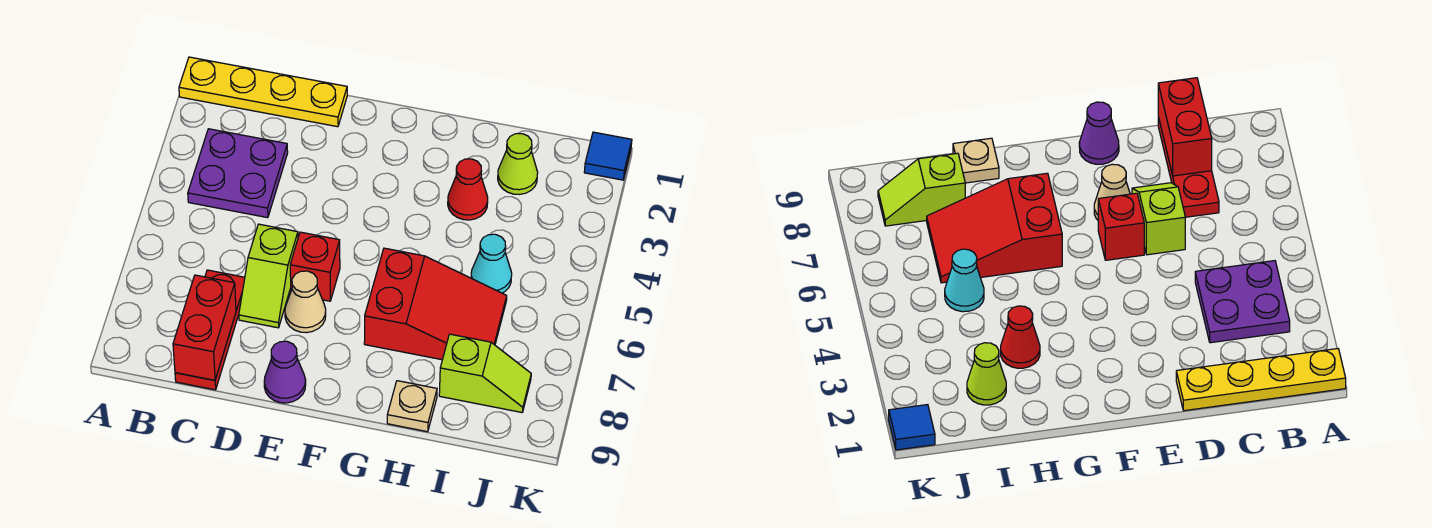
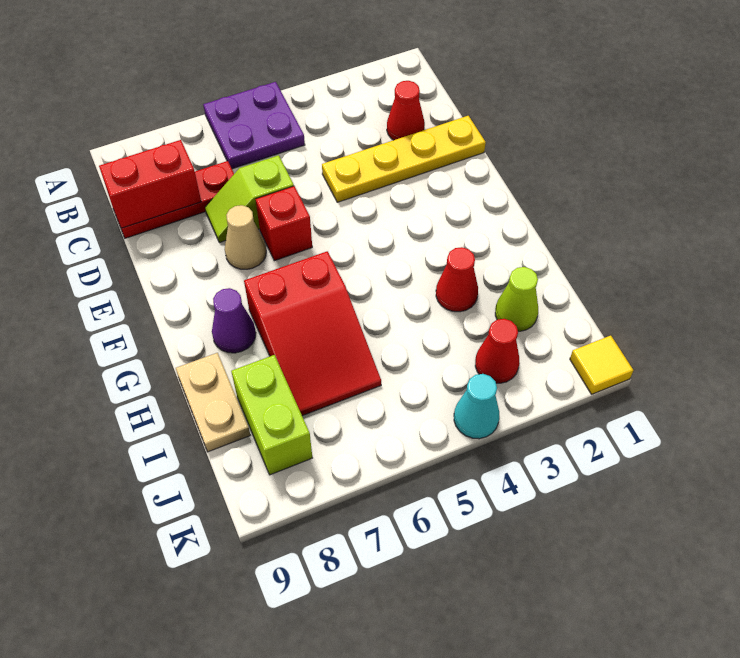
yellow 1x4 plate [179,57,347,127] -> yellow 1x4 plate turned to [322,116,486,202]
purple 2x2 plate [188,129,288,218] -> purple 2x2 plate moved to [203,82,305,169]
none -> red 1x1 cone [387,81,425,140]
purple 1x1 cone [264,341,306,403] -> purple 1x1 cone moved to [212,288,256,353]
tan 1x1 plate [387,381,437,432] -> tan 1x2 plate [176,353,250,452]
cyan 1x1 cone [471,234,512,293] -> cyan 1x1 cone moved to [454,374,499,439]
lime 1x2 slope [439,334,531,412] -> lime 1x2 brick [231,355,312,475]
none -> red 1x1 cone [475,319,520,383]
blue 1x1 tile [584,132,632,180] -> yellow 1x1 tile [570,336,633,394]

